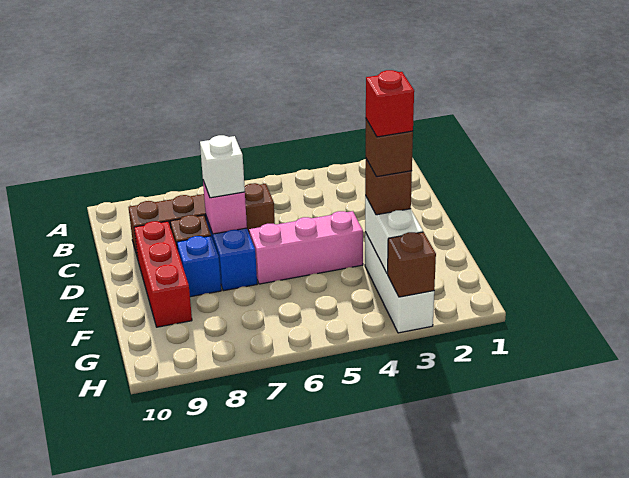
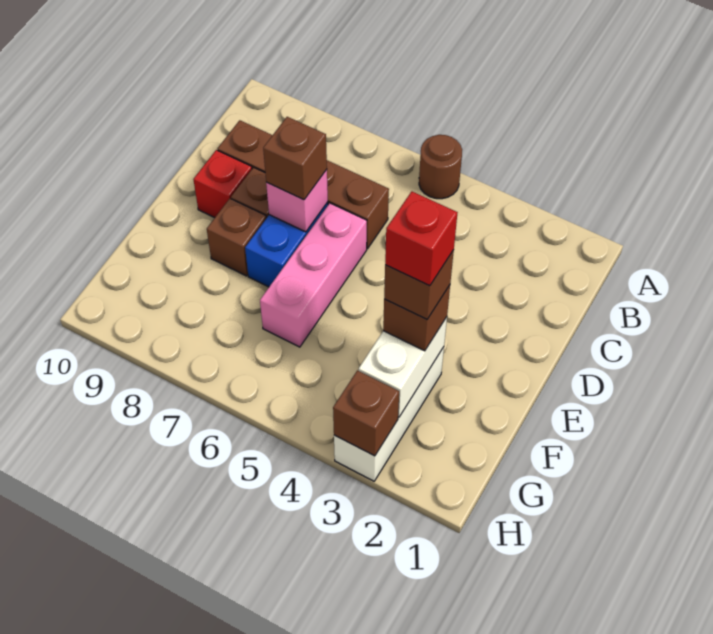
none -> brown 1x1 round brick [419,135,462,199]
white 1x1 brick [200,135,245,198] -> brown 1x1 brick [263,117,327,200]
red 1x3 brick [134,221,192,327] -> red 1x1 brick [193,150,252,218]
pink 1x3 brick [249,211,363,284] -> pink 1x3 brick turned to [260,203,367,347]
blue 1x1 brick [177,236,221,297] -> brown 1x1 brick [207,199,266,276]

